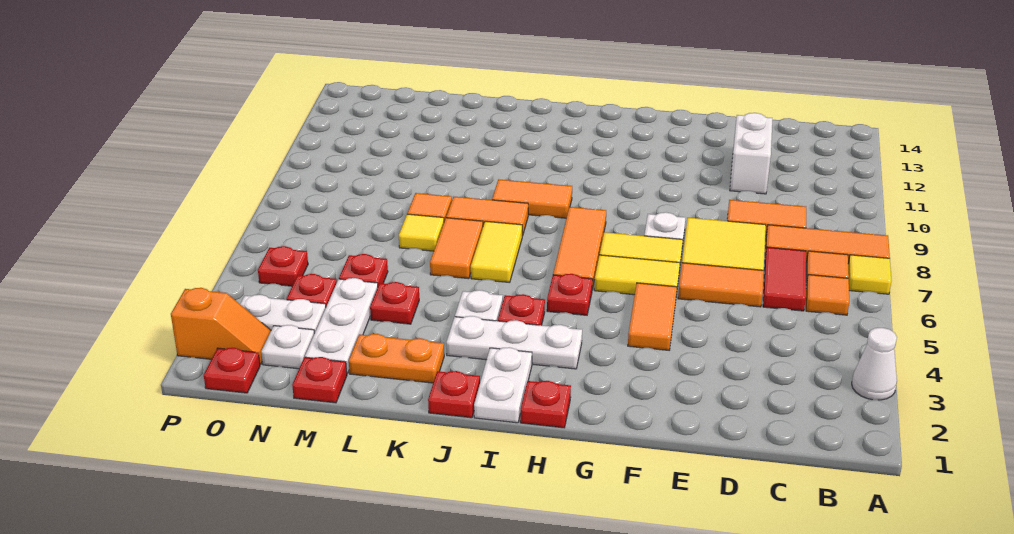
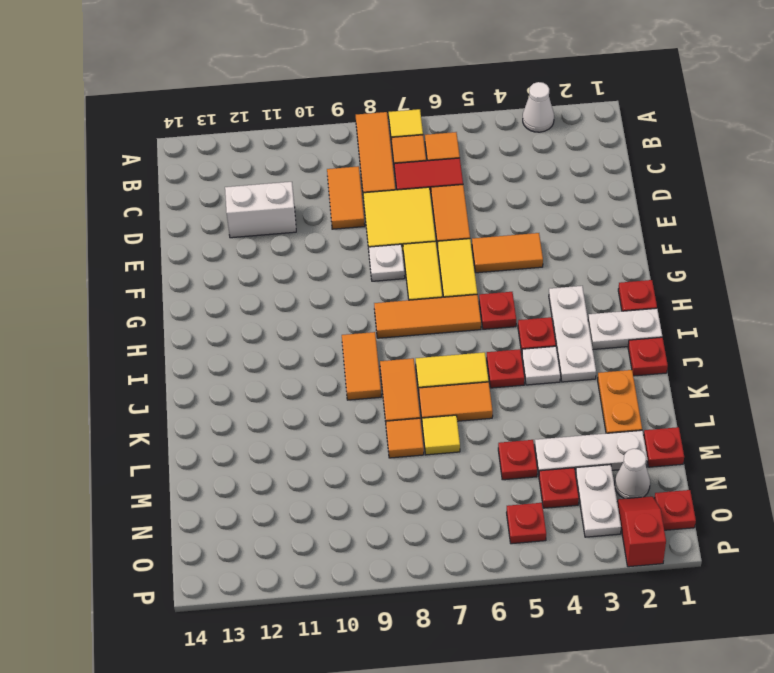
red 1x1 plate [370,282,419,324] -> red 1x1 plate moved to [487,349,525,388]
white 1x1 plate [261,325,314,369] -> white 1x1 cone [615,449,650,499]
orange 1x2 slope [171,288,271,365] -> red 1x2 slope [617,496,666,567]

